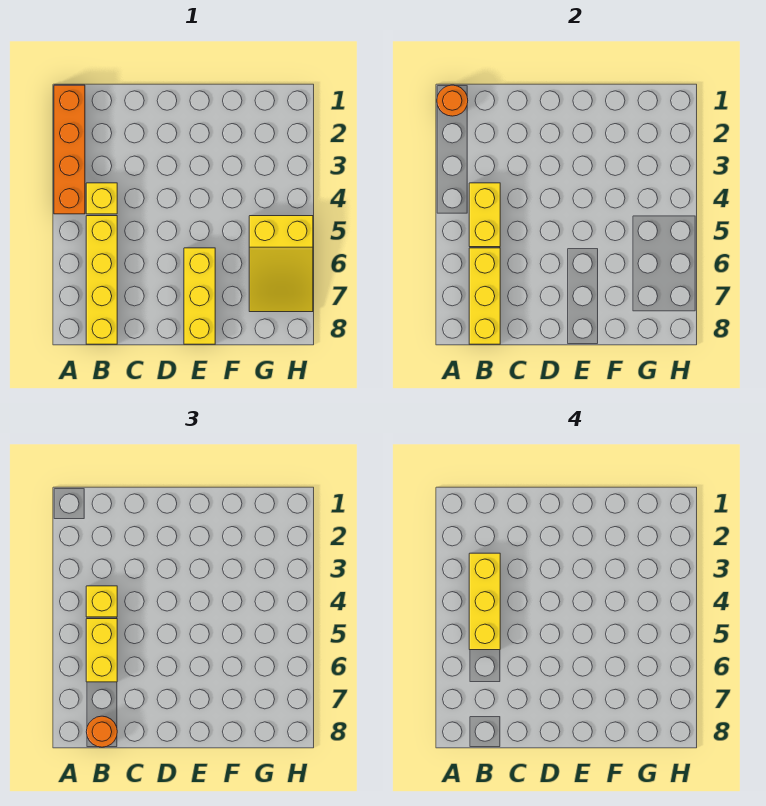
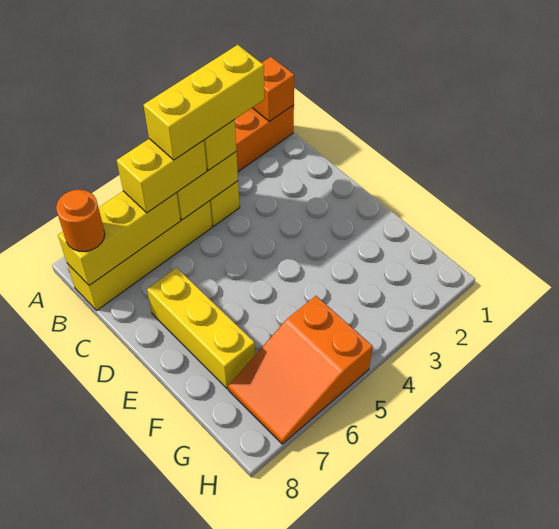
orange 1x1 round brick [437,85,468,116] -> orange 1x1 brick [252,57,294,121]
yellow 1x3 brick [184,248,215,344] -> yellow 1x3 brick turned to [147,268,255,389]
yellow 2x3 slope [249,216,313,312] -> orange 2x3 slope [228,296,373,444]

